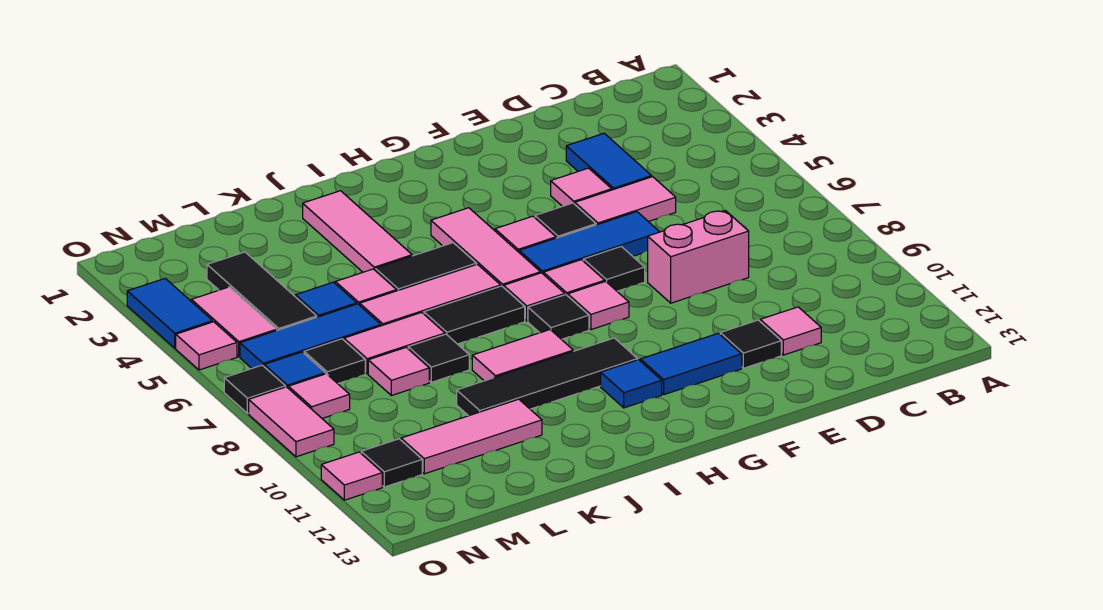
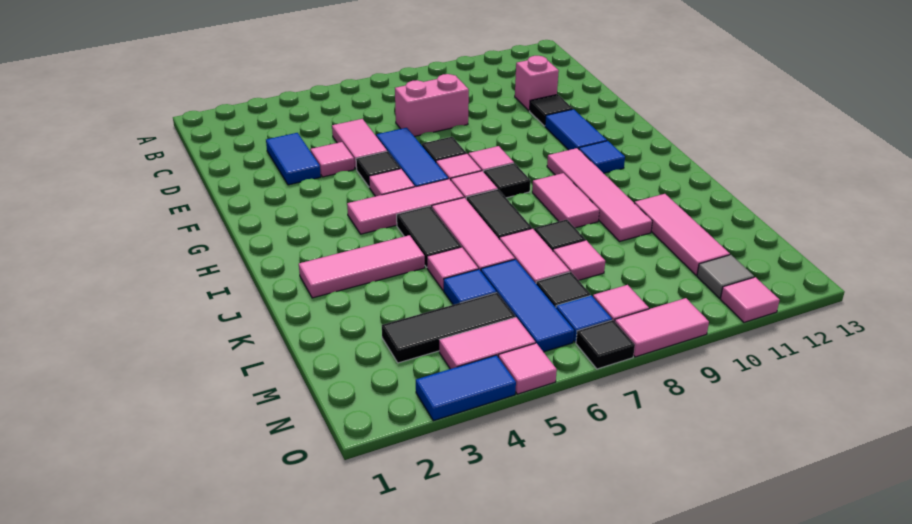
blue 1x2 tile [566,133,652,190] -> blue 1x2 tile turned to [266,133,321,185]
pink 1x2 brick [648,210,749,303] -> pink 1x2 brick turned to [395,74,469,136]
pink 1x1 tile [760,307,821,355] -> pink 1x1 brick [515,56,559,111]
black 1x4 tile [457,338,637,416] -> pink 1x4 tile [547,148,652,241]
black 1x1 tile [361,439,422,487] -> grey 1x1 tile [697,255,754,298]

